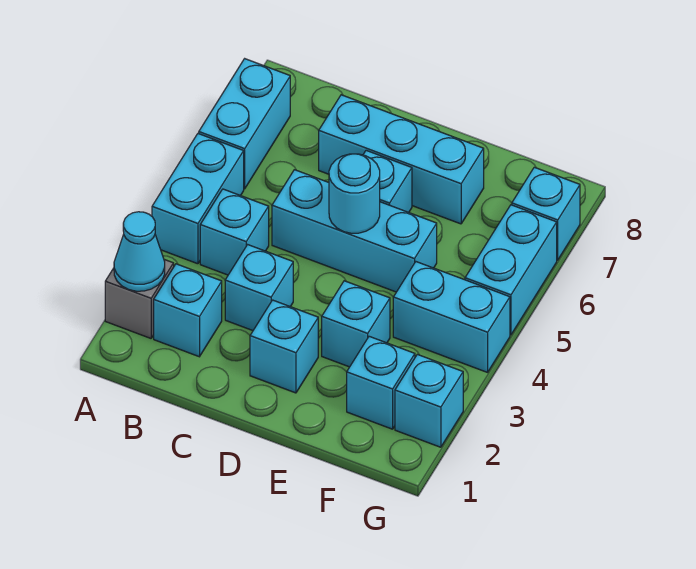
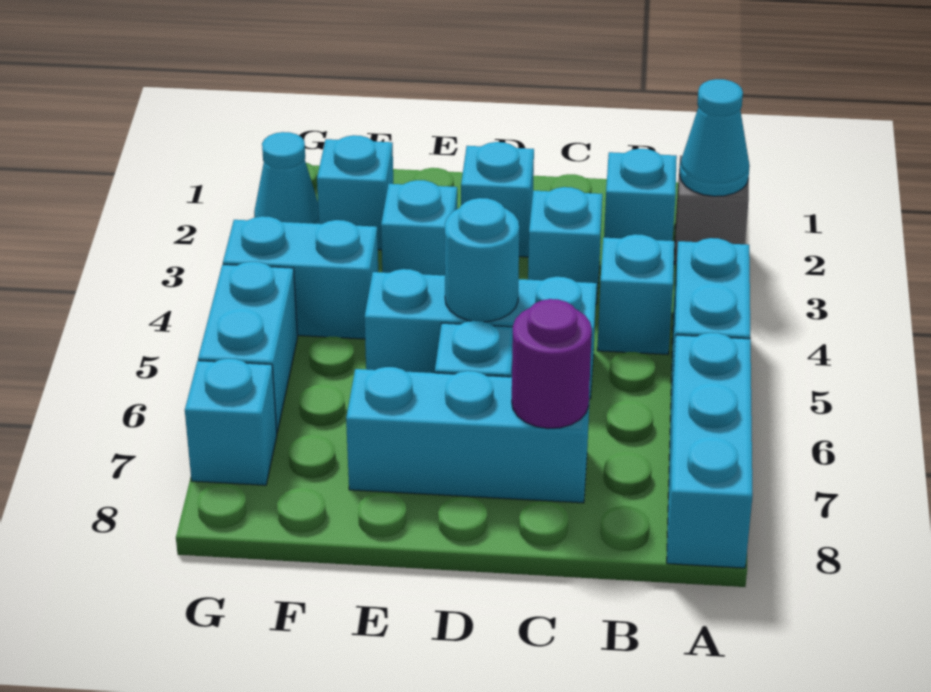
cyan 1x2 brick [199,59,290,189] -> cyan 1x3 brick [667,333,753,568]
none -> purple 1x1 round brick [512,299,592,429]
cyan 1x1 brick [395,354,463,447] -> cyan 1x1 cone [254,132,319,224]

